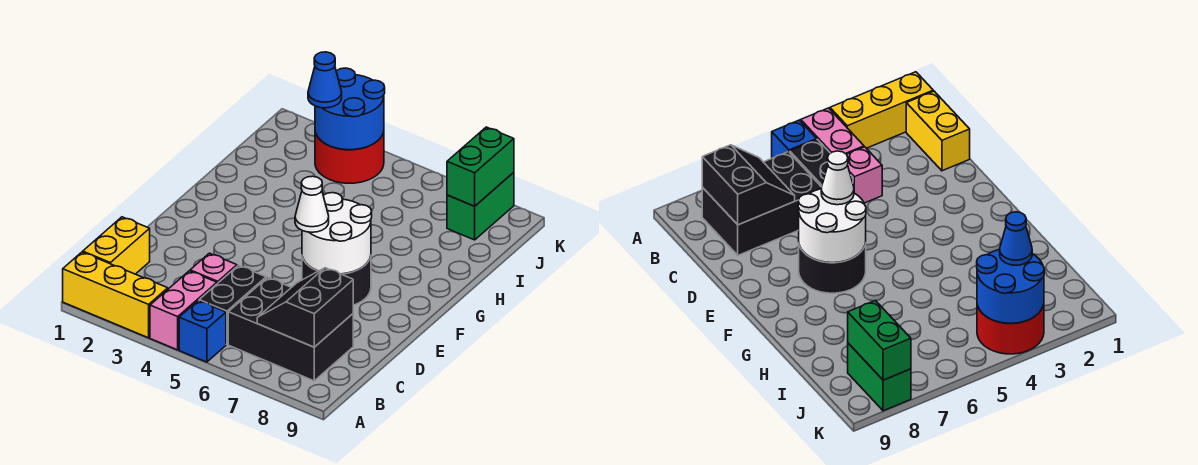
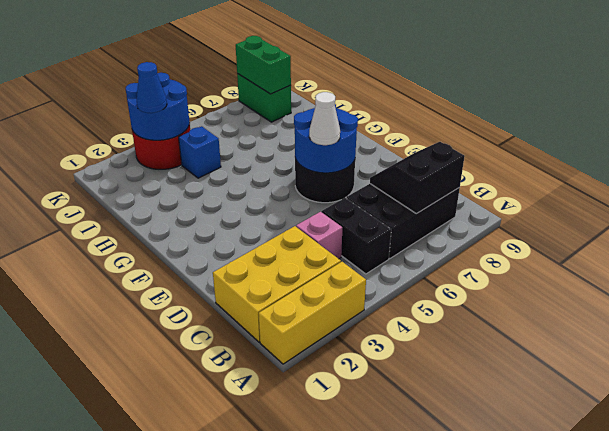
pink 1x2 brick [150,271,217,350] -> none
blue 1x1 brick [179,301,226,362] -> blue 1x1 brick moved to [179,126,221,178]
yellow 1x2 brick [83,217,150,274] -> yellow 2x3 brick [213,226,341,342]
black 2x2 slope [257,268,353,347] -> black 2x2 slope turned to [370,142,465,214]
white 2x2 round brick [302,193,372,274] -> blue 2x2 round brick [294,104,358,173]

